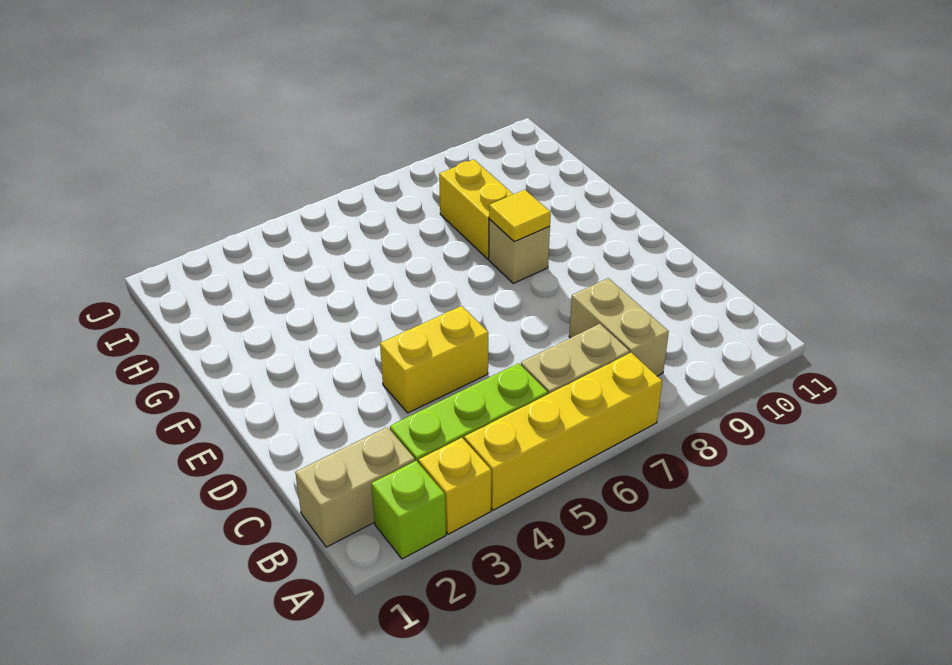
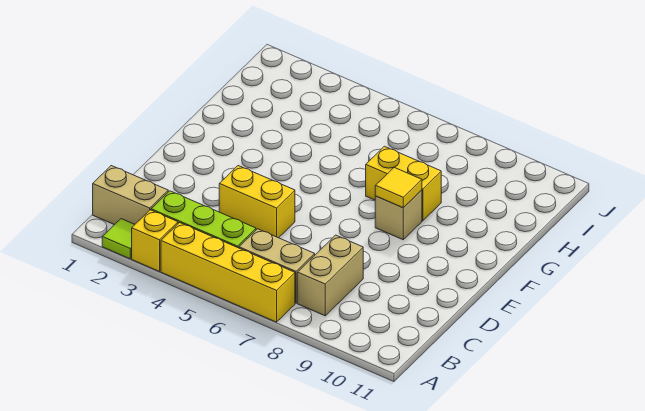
lime 1x1 brick [371,461,446,559] -> lime 1x1 tile [102,219,135,259]
yellow 1x2 brick [439,160,513,259] -> yellow 1x2 brick turned to [366,146,441,221]

